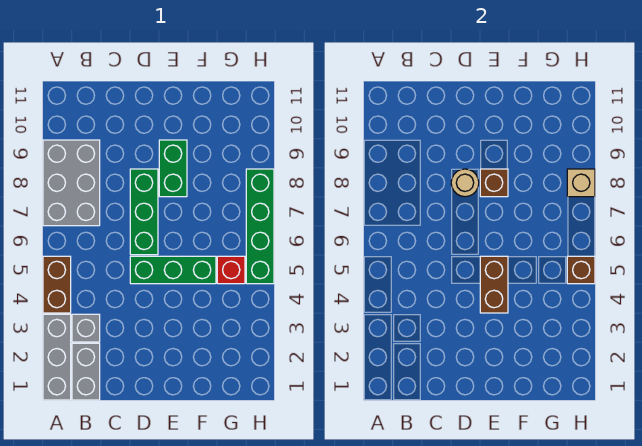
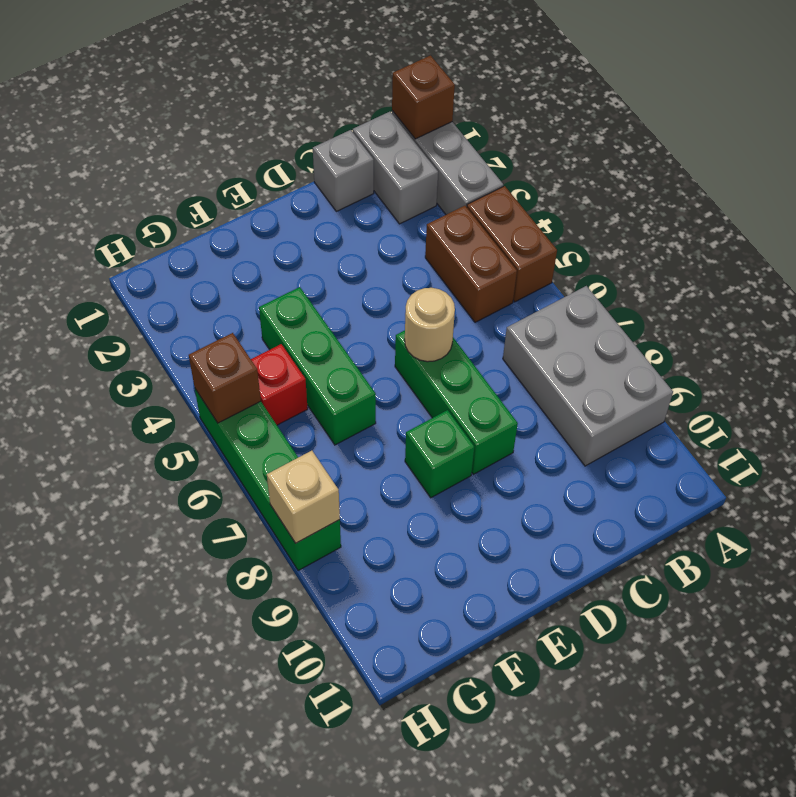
grey 1x1 brick [72,314,100,342] -> grey 1x1 brick moved to [313,130,374,211]
green 1x3 brick [130,256,216,284] -> green 1x3 brick turned to [259,287,376,445]
tan 1x1 round brick [451,169,479,197] -> tan 1x1 round brick moved to [405,288,455,362]
brown 1x2 brick [480,256,508,313] -> brown 1x2 brick moved to [425,206,517,322]
green 1x2 brick [159,140,187,197] -> green 1x1 brick [405,410,474,498]
brown 1x1 brick [480,169,508,197] -> brown 1x1 brick moved to [392,55,455,139]

